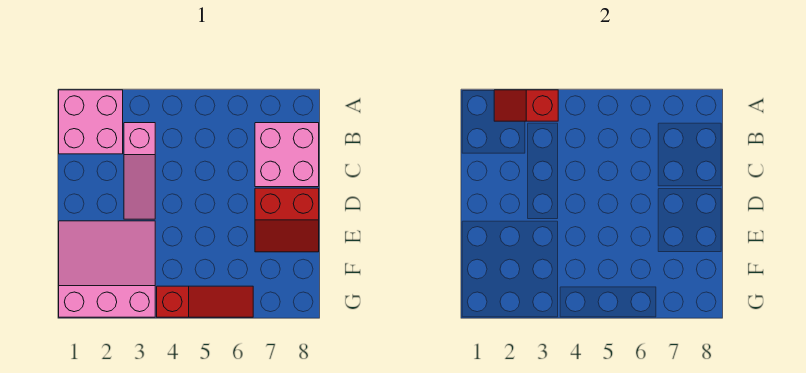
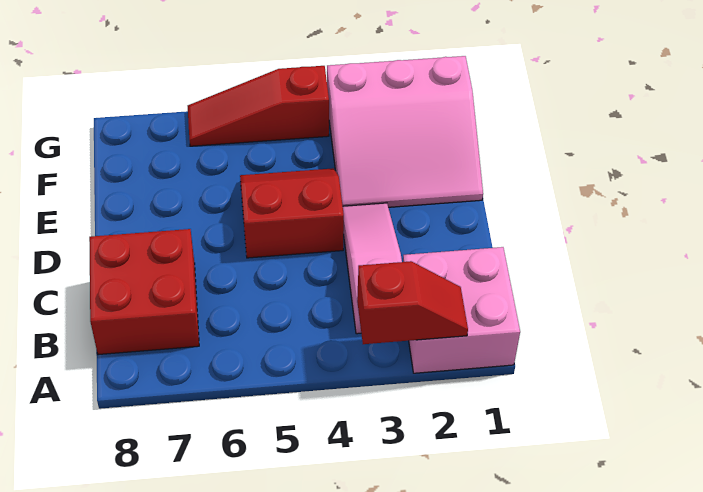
pink 2x2 brick [255,123,319,187] -> red 2x2 brick [89,229,199,355]
red 2x2 slope [255,188,319,252] -> red 2x2 slope moved to [240,168,344,258]

